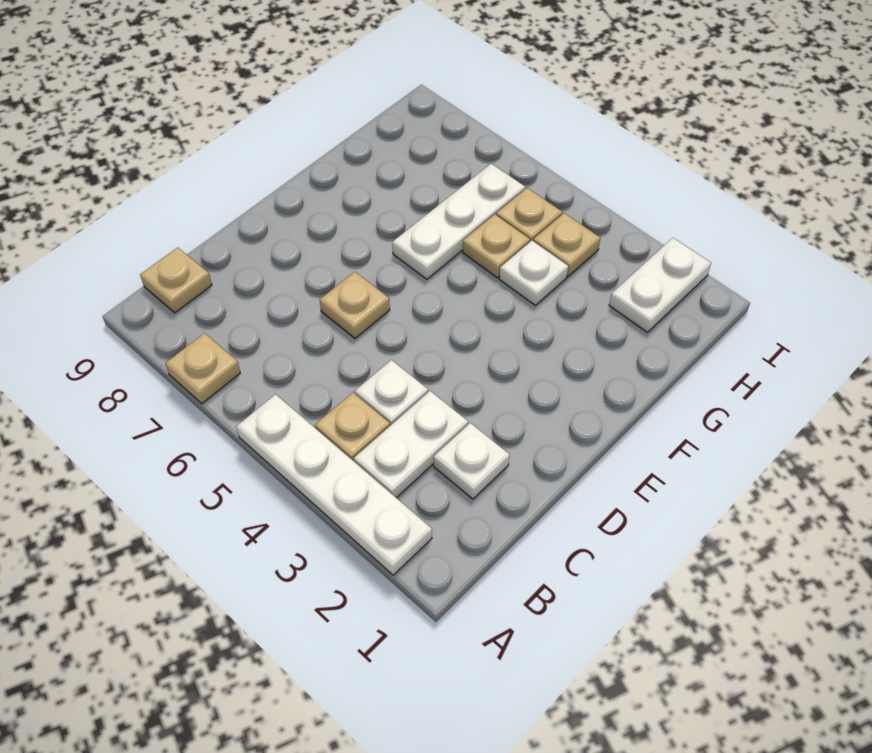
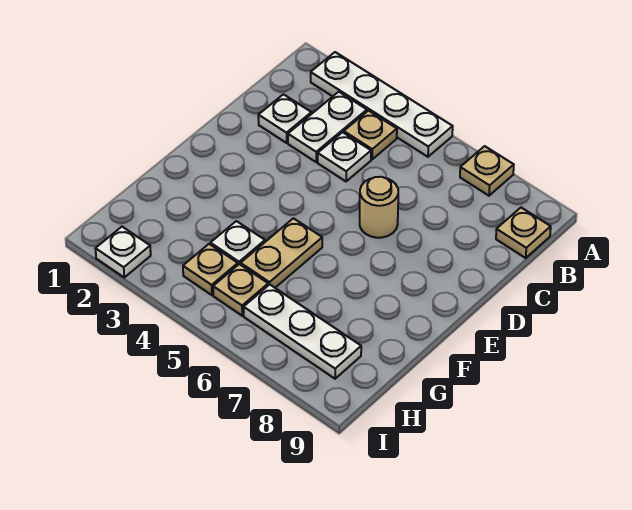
tan 1x1 plate [320,272,390,338] -> tan 1x1 round brick [360,177,398,238]
white 1x3 plate [392,164,525,279] -> white 1x3 plate turned to [244,285,361,379]
tan 1x1 plate [463,214,530,278] -> tan 1x2 plate [241,218,322,288]
white 1x2 plate [609,238,711,332] -> white 1x1 plate [96,227,151,277]

